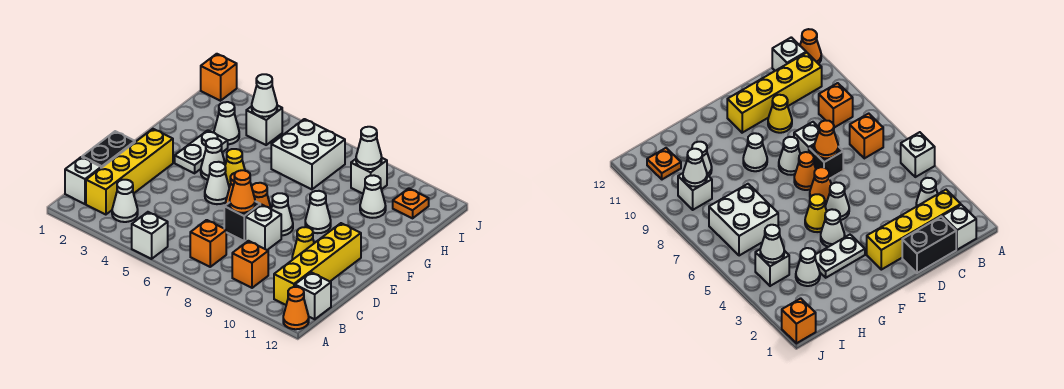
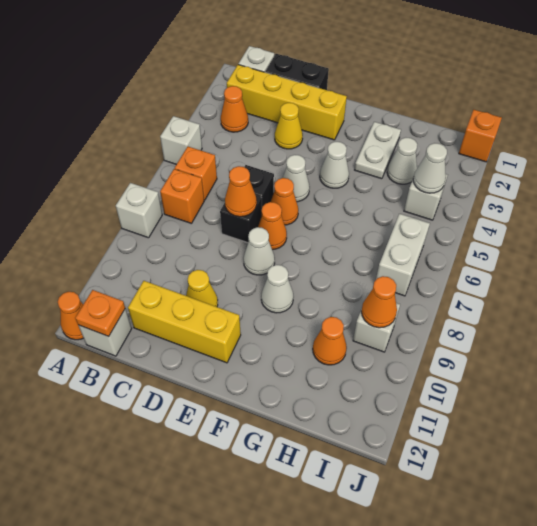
white 1x1 cone [112,180,138,222] -> orange 1x1 cone [221,86,248,132]
orange 1x1 brick [232,241,268,288] -> orange 1x1 brick moved to [175,147,217,200]
yellow 1x4 brick [274,223,361,305] -> yellow 1x3 brick [128,281,241,363]
none -> black 1x1 brick [245,165,274,207]
white 1x1 brick [245,205,281,250] -> white 1x1 brick moved to [116,183,162,238]
white 1x2 plate [175,130,228,173] -> white 1x2 plate turned to [355,122,401,179]
yellow 1x1 cone [225,149,245,187] -> yellow 1x1 cone moved to [275,103,303,149]
white 2x2 brick [271,119,345,189] -> white 1x2 brick [376,214,430,296]
white 1x1 cone [360,175,386,218] -> orange 1x1 cone [313,317,347,365]
white 1x1 cone [356,127,382,169] -> orange 1x1 cone [361,276,397,328]
orange 1x1 plate [393,188,429,218] -> orange 1x1 plate moved to [75,290,125,336]

